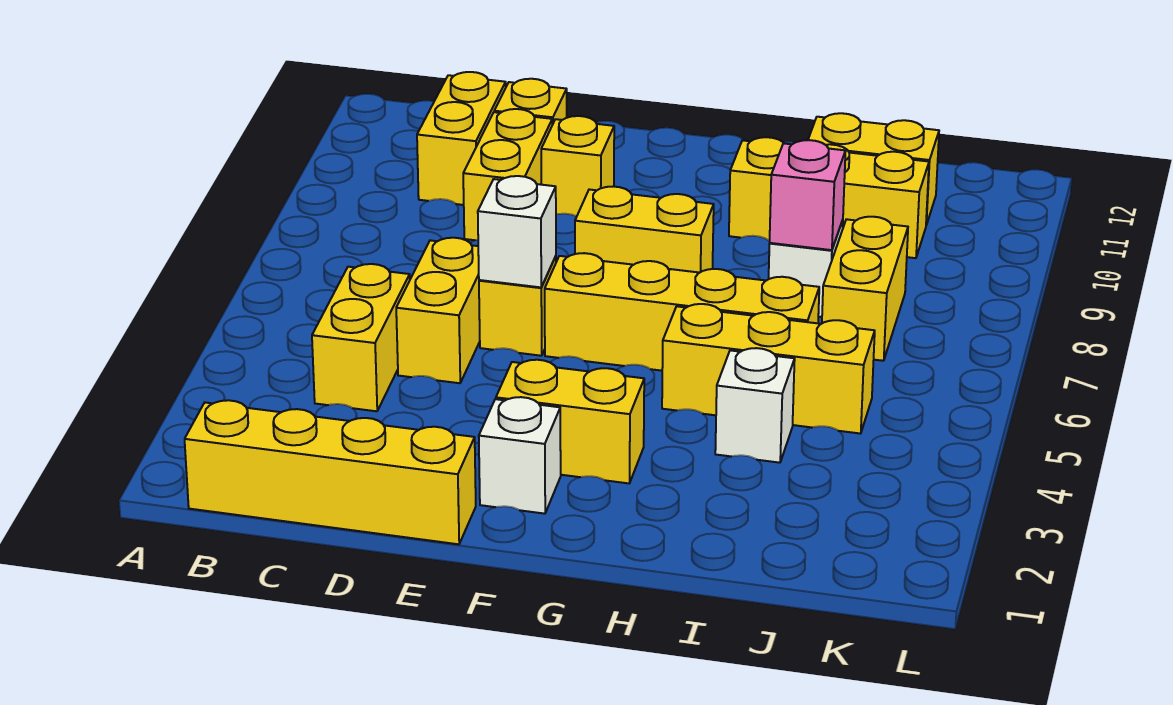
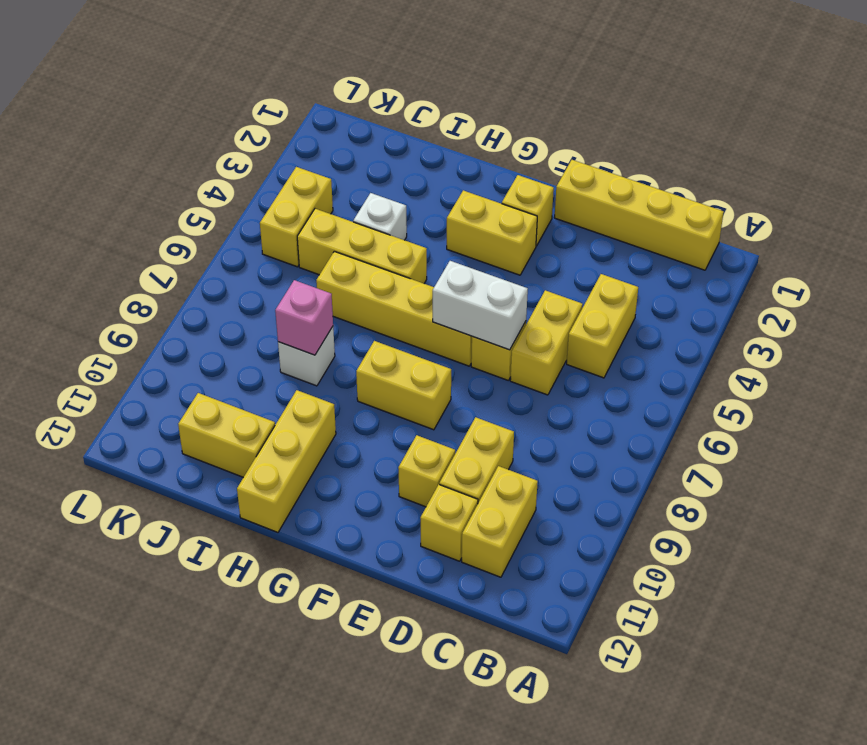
white 1x1 brick [478,176,556,287] -> white 1x2 brick [433,261,528,350]
white 1x1 brick [479,397,561,514] -> yellow 1x1 brick [502,175,554,246]
yellow 1x3 brick [729,137,929,258] -> yellow 1x3 brick turned to [237,390,336,532]
yellow 1x2 brick [822,217,908,361] -> yellow 1x2 brick moved to [260,167,333,267]

